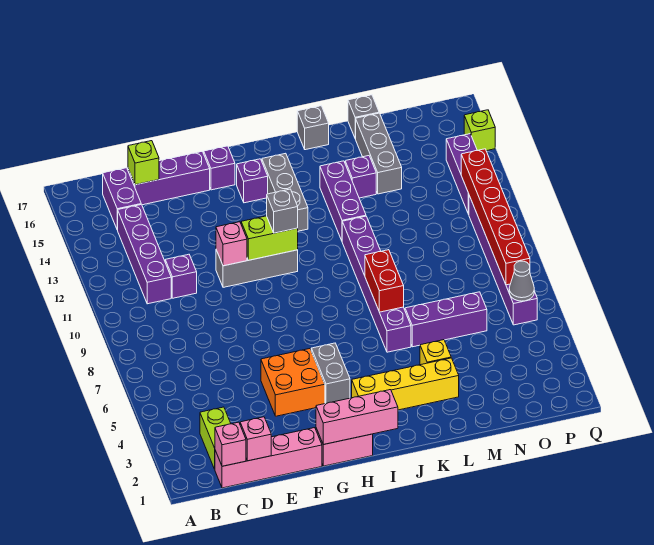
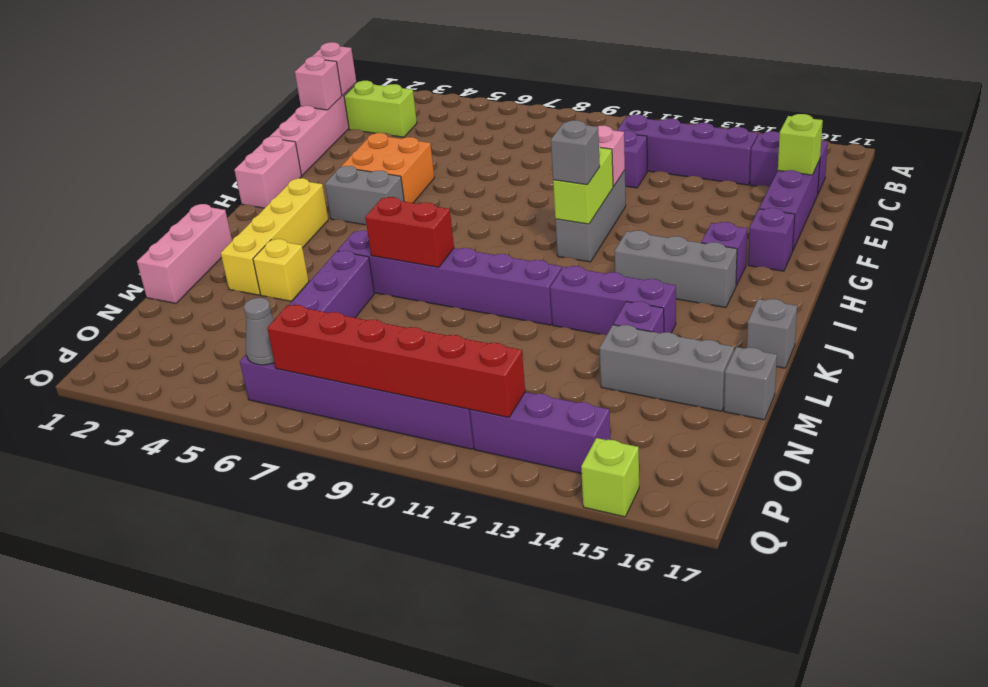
pink 1x3 brick [316,390,398,445] -> pink 1x3 brick moved to [137,204,232,303]

